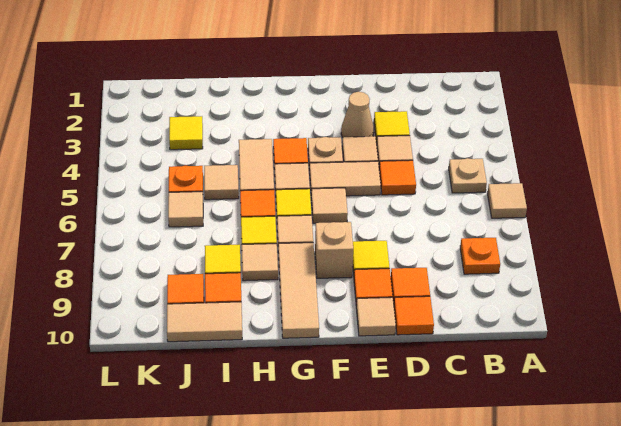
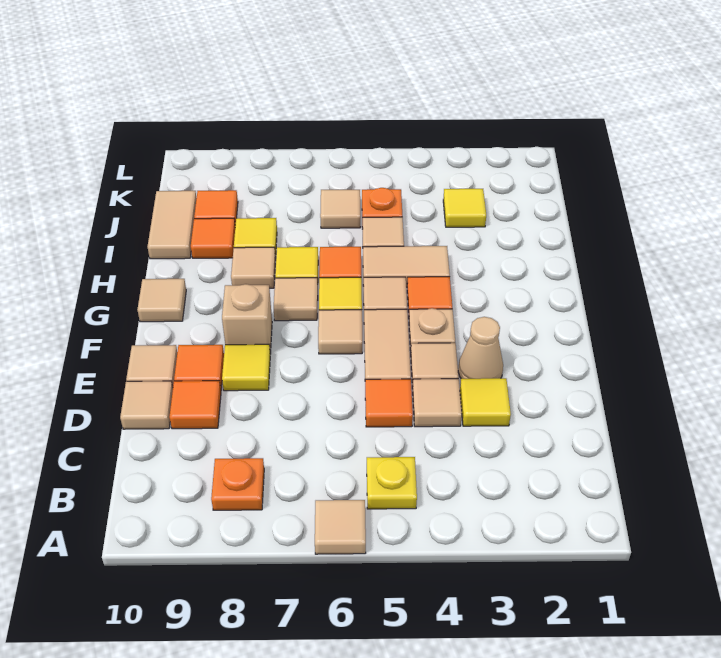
tan 1x1 plate [449,158,487,193] -> yellow 1x1 plate [367,457,417,509]
orange 1x1 tile [394,296,434,335] -> tan 1x1 tile [120,381,173,429]
tan 1x3 tile [278,243,319,338] -> tan 1x1 tile [137,279,186,322]

